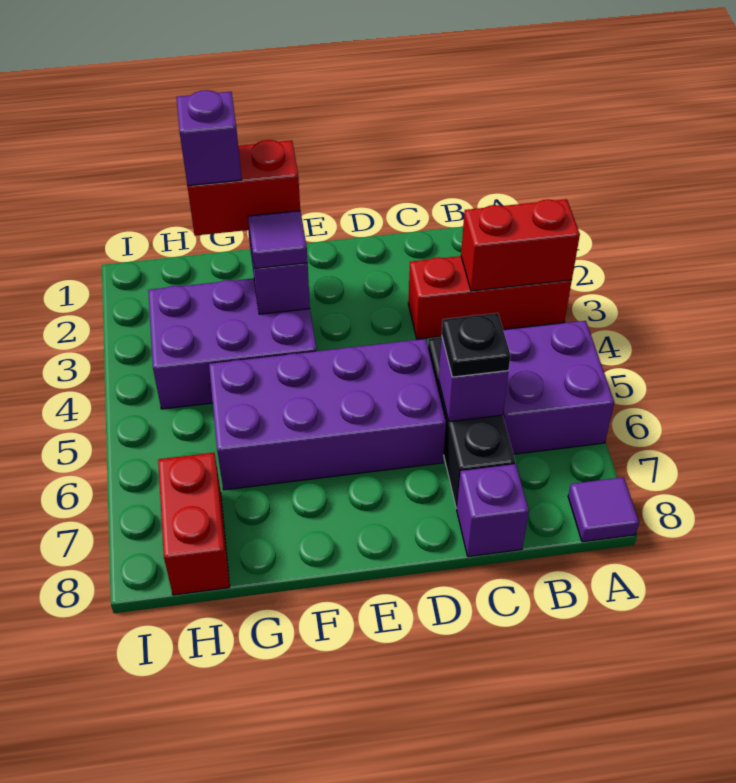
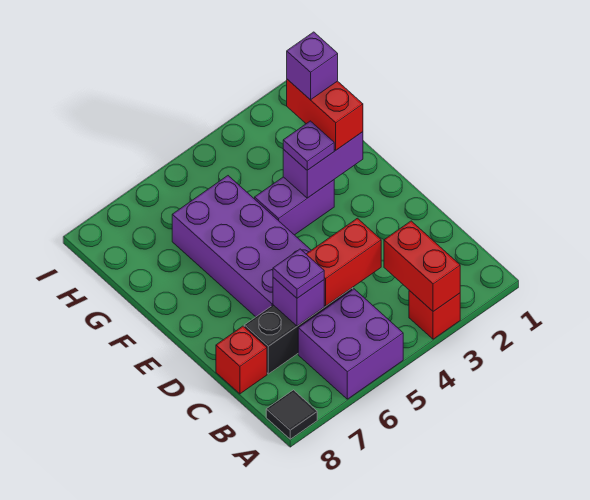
red 1x3 brick [408,256,572,339] -> red 1x1 brick [409,291,460,339]
purple 1x1 tile [568,477,639,542] -> black 1x1 tile [266,390,317,439]
black 1x1 plate [442,313,511,377] -> purple 1x1 plate [273,249,324,298]
purple 1x1 brick [457,464,529,557] -> red 1x1 brick [216,326,267,394]
purple 2x3 brick [148,278,317,409] -> purple 1x2 brick [255,177,334,235]
purple 1x1 tile [248,211,308,268] -> purple 1x1 plate [283,121,334,170]
red 1x2 brick [158,453,230,595] -> red 1x2 brick moved to [307,218,381,306]

